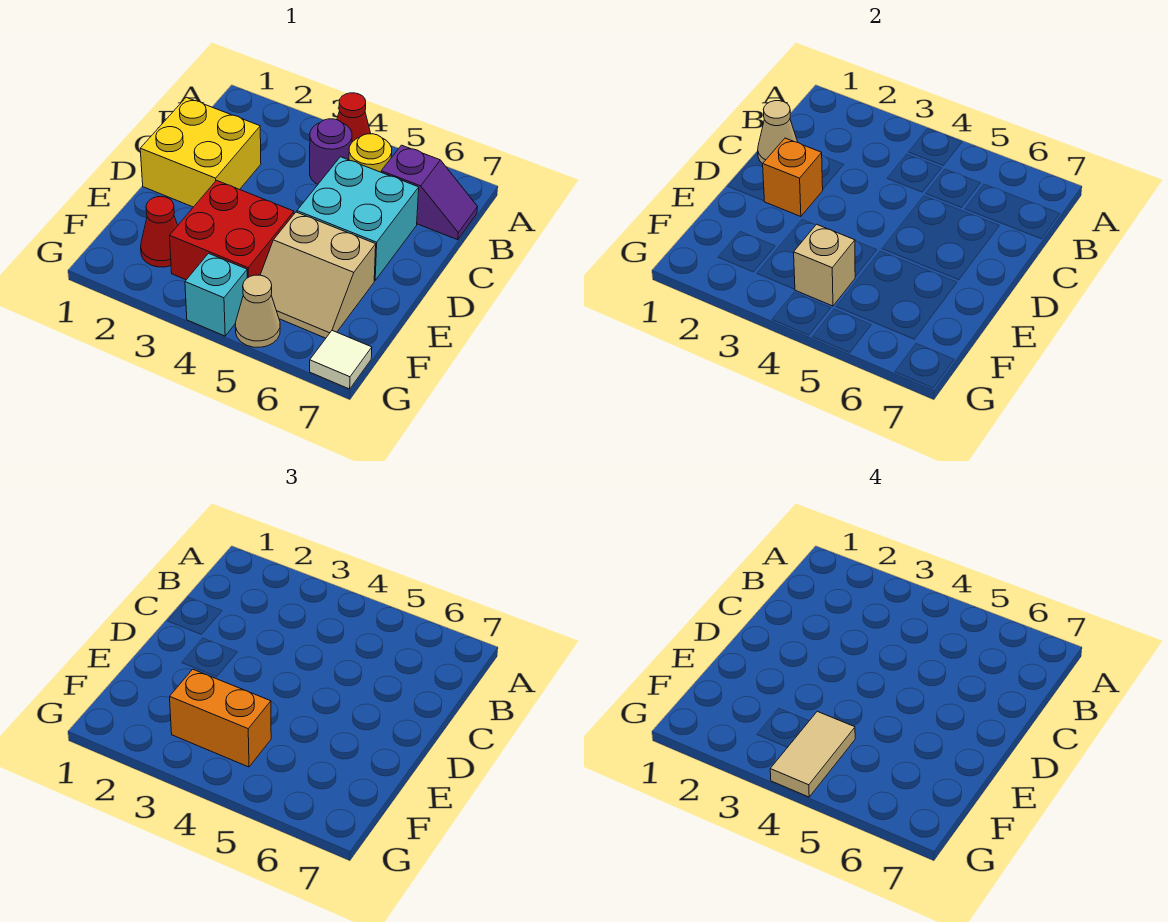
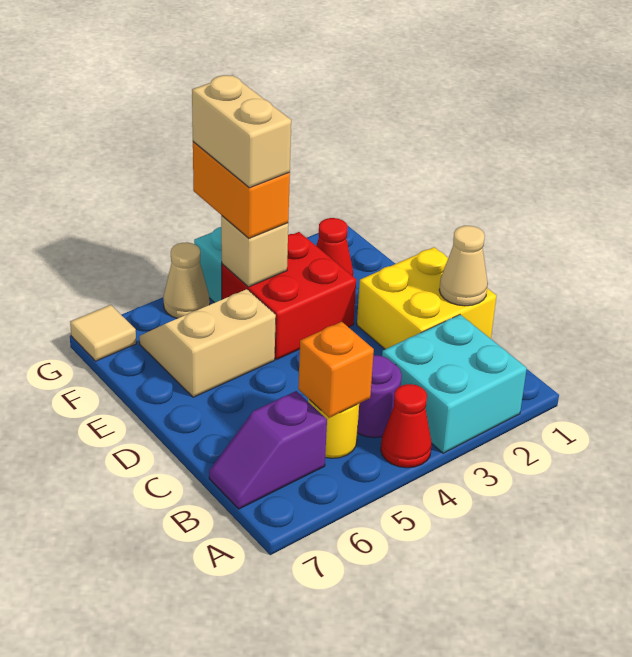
cyan 2x2 brick [297,157,419,280] -> cyan 2x2 brick moved to [382,315,527,453]
orange 1x1 brick [763,138,823,217] -> orange 1x1 brick moved to [298,322,374,418]
orange 1x2 brick [170,669,271,767] -> orange 1x2 brick turned to [193,142,290,238]
tan 1x2 tile [770,711,855,797] -> tan 1x2 brick [192,75,291,188]
white 1x1 tile [310,331,372,389] -> tan 1x1 tile [70,305,136,361]

